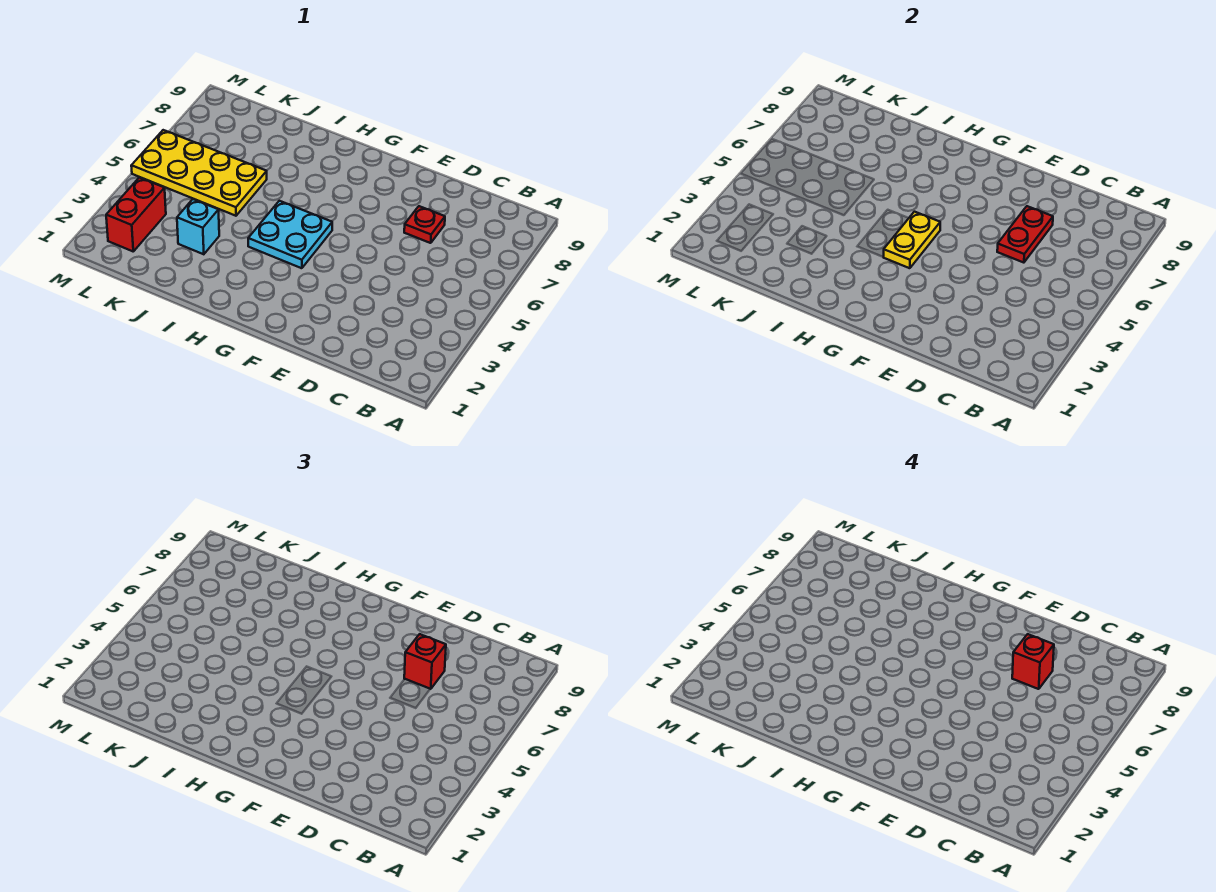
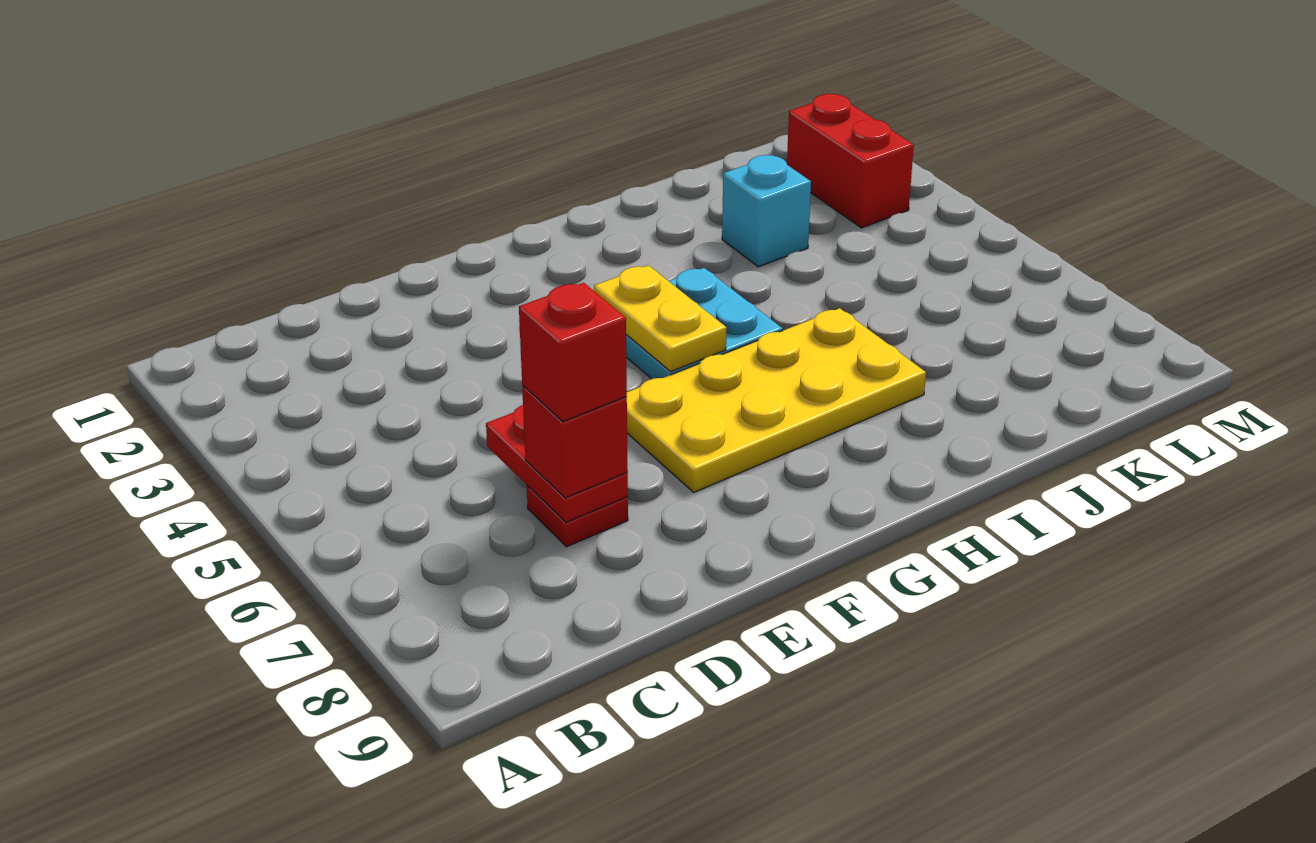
yellow 2x4 plate [131,130,267,216] -> yellow 2x4 plate moved to [627,308,926,492]

